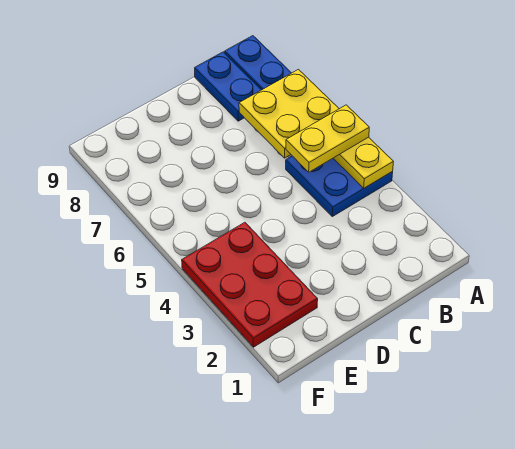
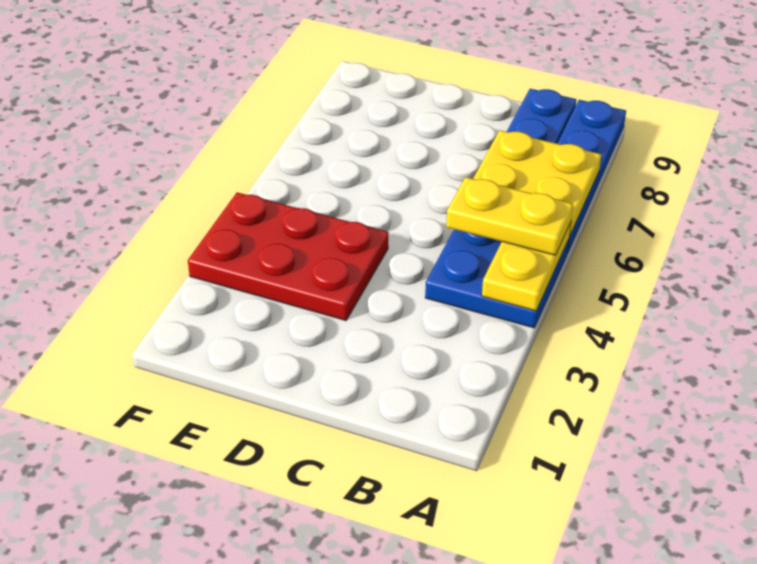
red 2x3 plate [182,222,318,347] -> red 2x3 plate turned to [188,192,388,321]

